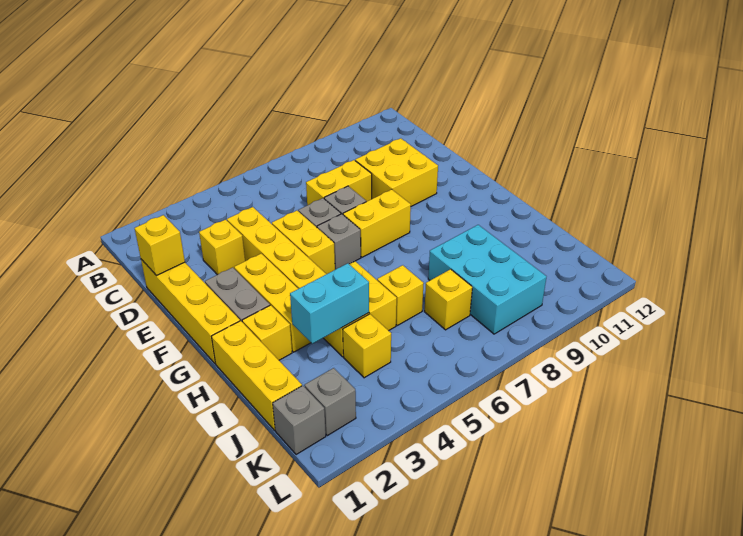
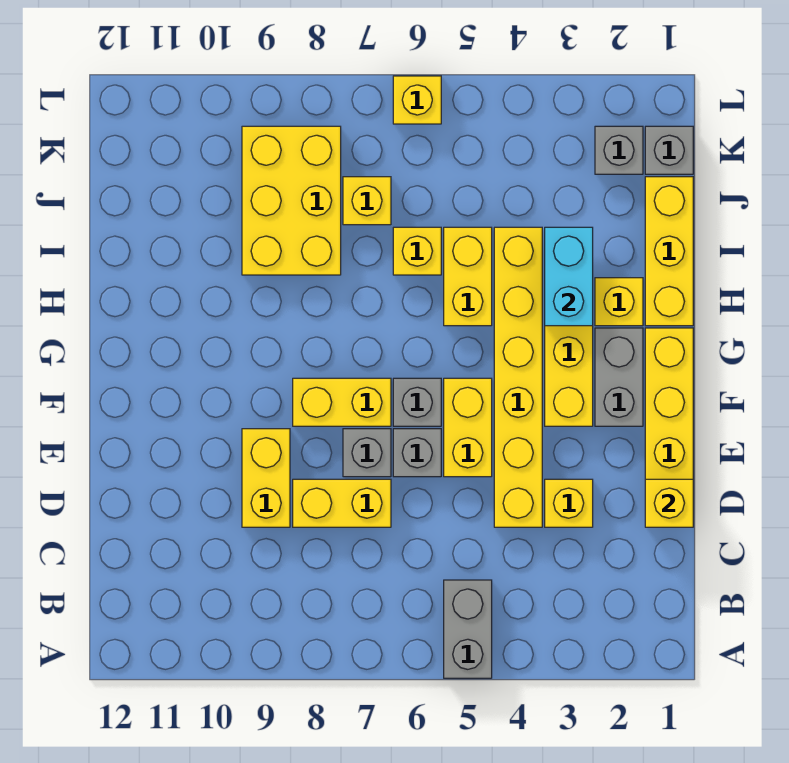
none -> grey 1x2 brick [444,580,492,678]
yellow 2x2 brick [355,138,438,206] -> yellow 1x2 brick [242,429,290,527]
cyan 1x2 brick [290,263,369,344] -> cyan 1x2 brick turned to [545,227,593,326]
cyan 2x3 brick [428,225,546,334] -> yellow 2x3 brick [242,126,341,275]
yellow 1x1 brick [343,314,391,378] -> yellow 1x1 brick moved to [393,76,441,124]

